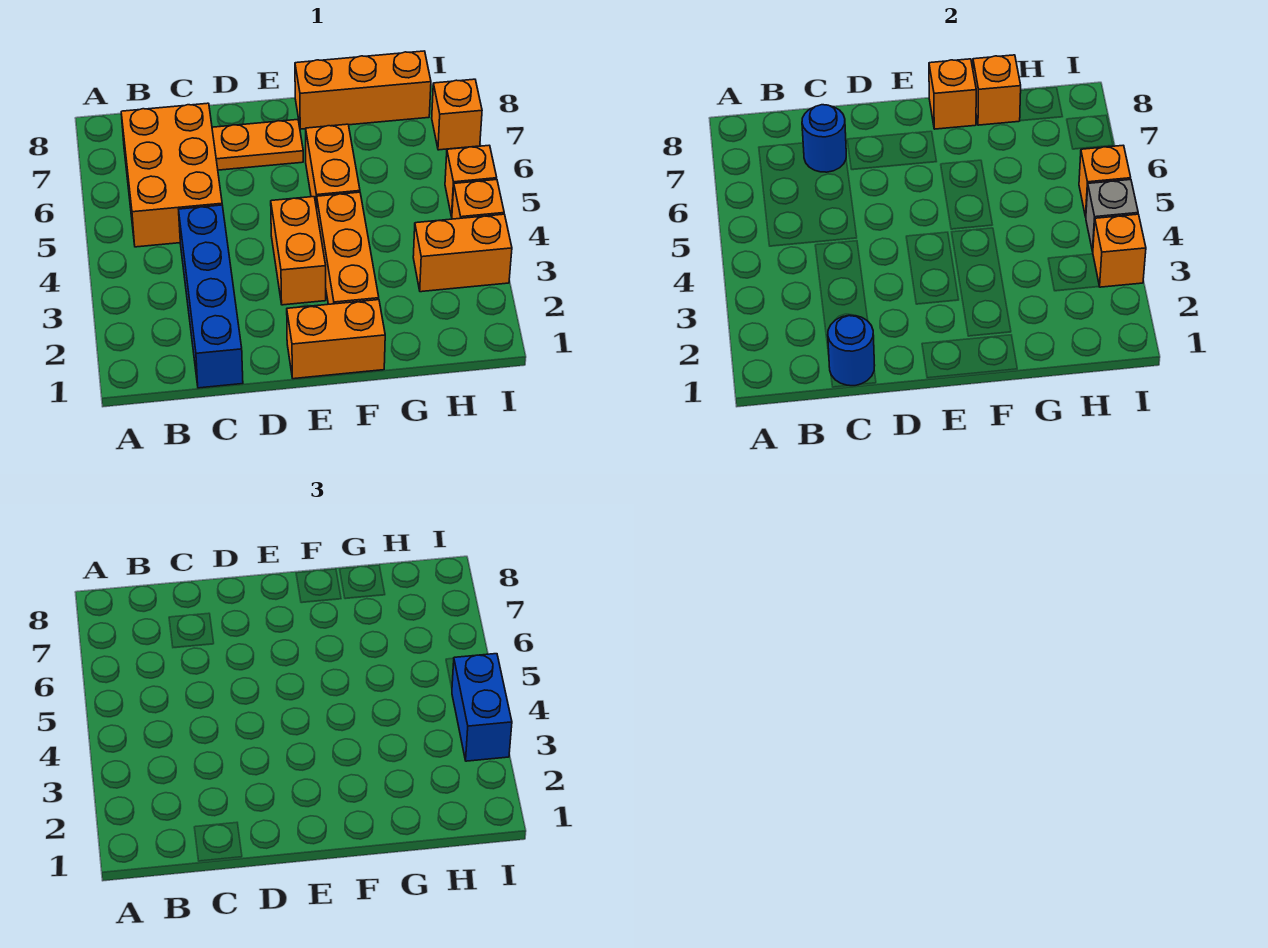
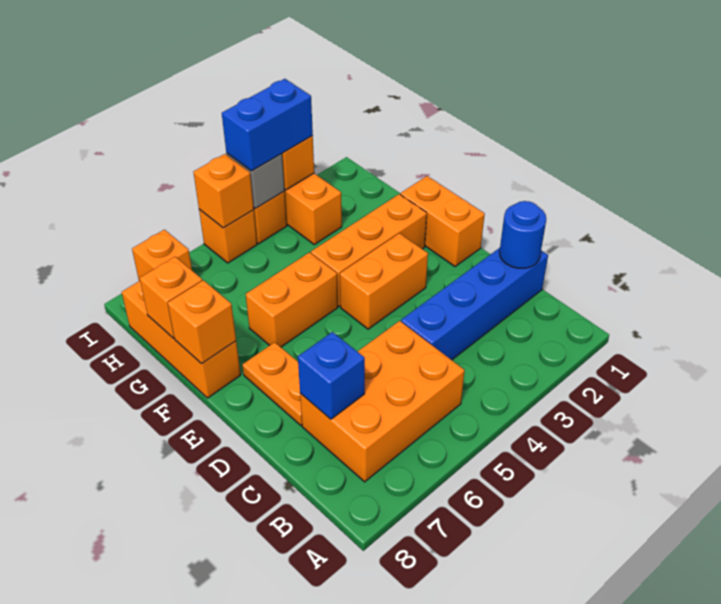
blue 1x1 round brick [802,105,846,172] -> blue 1x1 brick [298,332,365,419]

